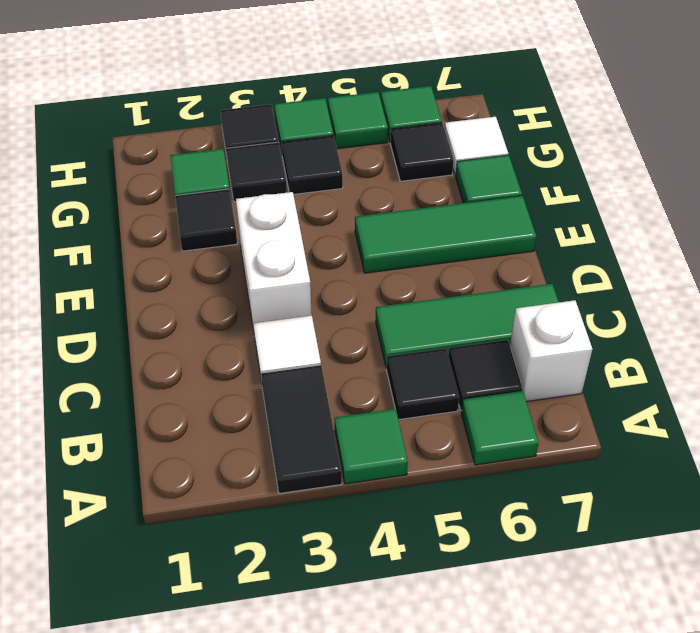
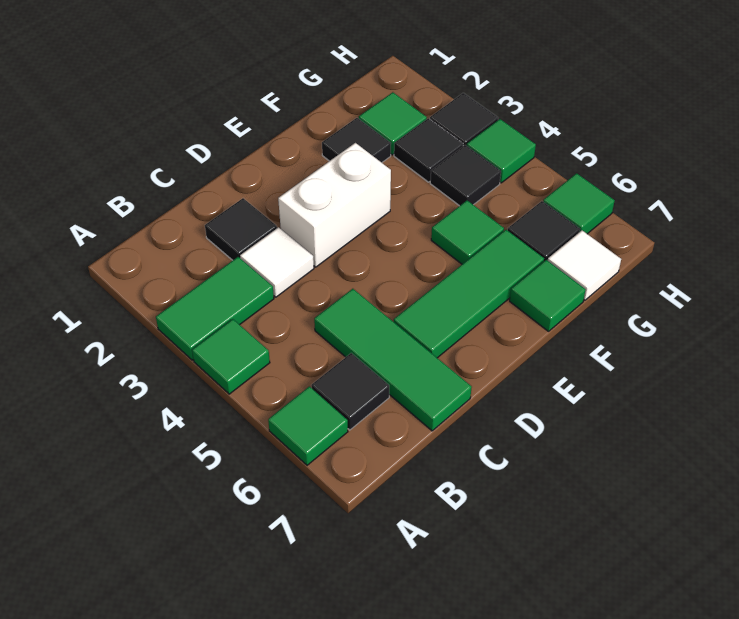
black 1x2 tile [261,365,342,494] -> green 1x2 tile [156,257,274,360]
black 1x1 tile [387,348,459,420] -> black 1x1 tile moved to [205,198,277,260]
white 1x1 brick [510,300,592,401] -> none
green 1x3 tile [355,196,536,273] -> green 1x3 tile turned to [394,230,544,358]
green 1x1 tile [328,92,388,149] -> green 1x1 tile moved to [431,201,504,264]

